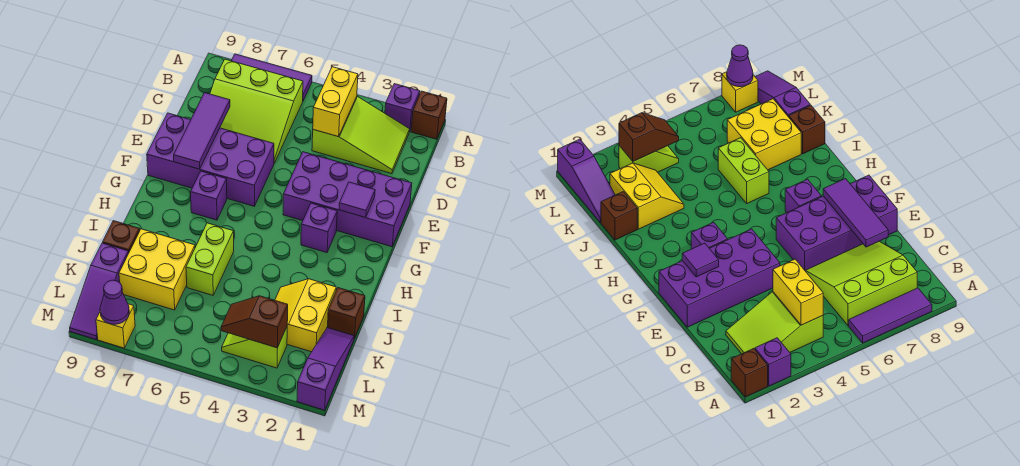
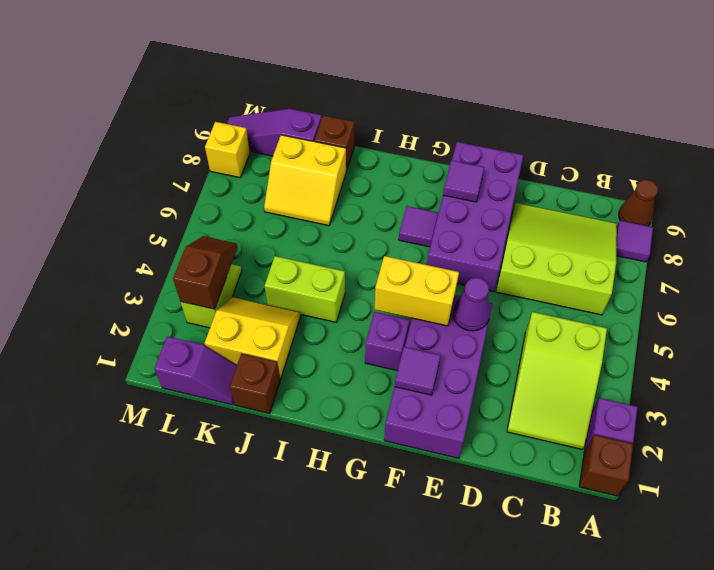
purple 1x3 tile [231,54,312,101] -> purple 1x1 tile [616,221,653,262]
none -> brown 1x1 cone [619,180,658,226]
yellow 1x2 brick [313,67,358,137] -> yellow 1x2 brick moved to [375,256,459,326]
lime 3x3 slope [210,59,303,163] -> lime 3x3 slope turned to [496,203,617,315]
purple 1x3 tile [174,93,230,169] -> purple 1x1 tile [443,160,484,202]
purple 1x1 brick [191,171,227,220] -> purple 1x1 tile [399,206,438,247]
lime 1x2 brick [186,223,234,295] -> lime 1x2 brick moved to [265,256,345,322]
yellow 2x2 brick [119,229,195,310] -> yellow 2x2 slope [264,135,346,226]
purple 1x3 slope [297,328,354,410] -> purple 1x2 slope [154,336,237,405]
purple 1x1 cone [100,280,129,324] -> purple 1x1 cone moved to [453,278,490,331]

